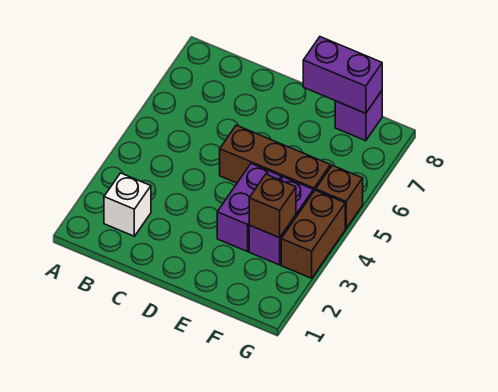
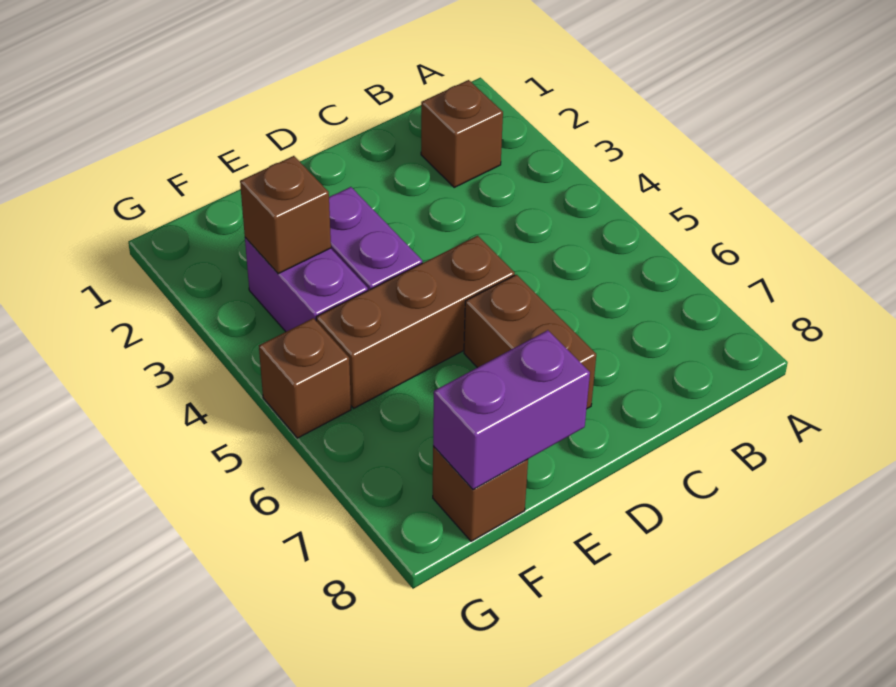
white 1x1 brick [104,173,151,236] -> brown 1x1 brick [421,80,503,187]
purple 1x1 brick [335,91,382,141] -> brown 1x1 brick [433,446,528,541]
brown 1x2 brick [281,190,345,278] -> brown 1x2 brick moved to [464,275,596,408]

